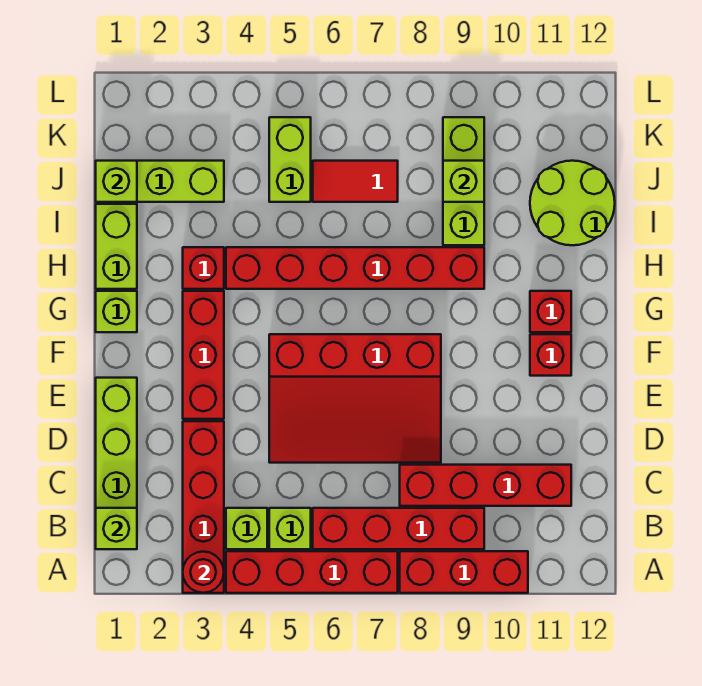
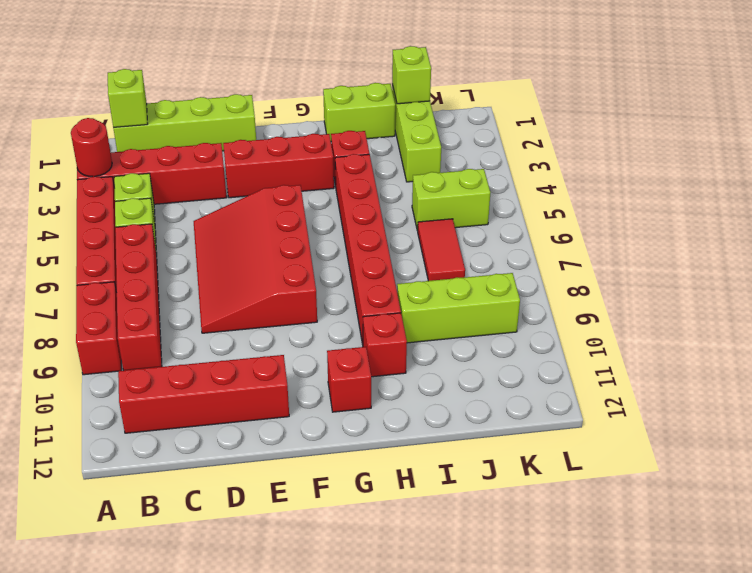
red 1x3 brick [400,551,528,593] -> red 1x2 brick [76,282,121,375]
red 1x4 brick [400,465,571,506] -> red 1x4 brick turned to [118,355,289,433]
red 1x1 brick [530,334,571,376] -> red 1x1 brick moved to [363,313,407,377]
lime 1x1 brick [96,291,137,332] -> none
lime 2x2 round brick [530,161,615,245] -> none
lime 1x1 brick [443,161,484,202] -> none

